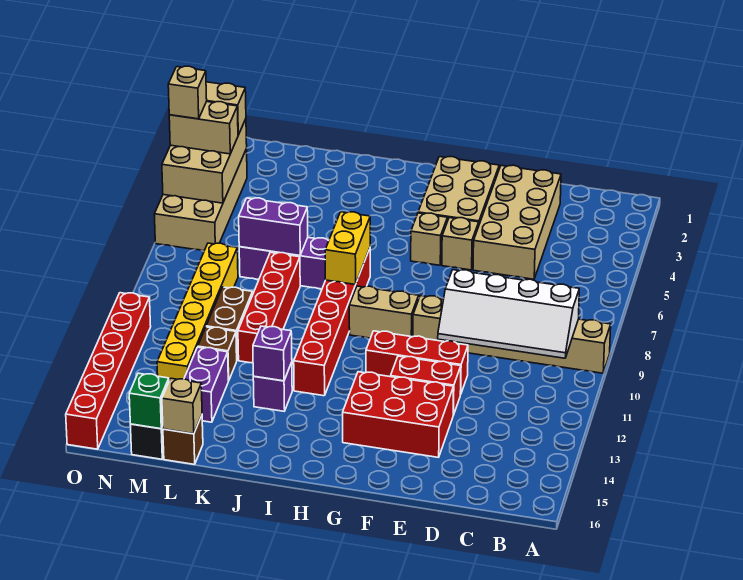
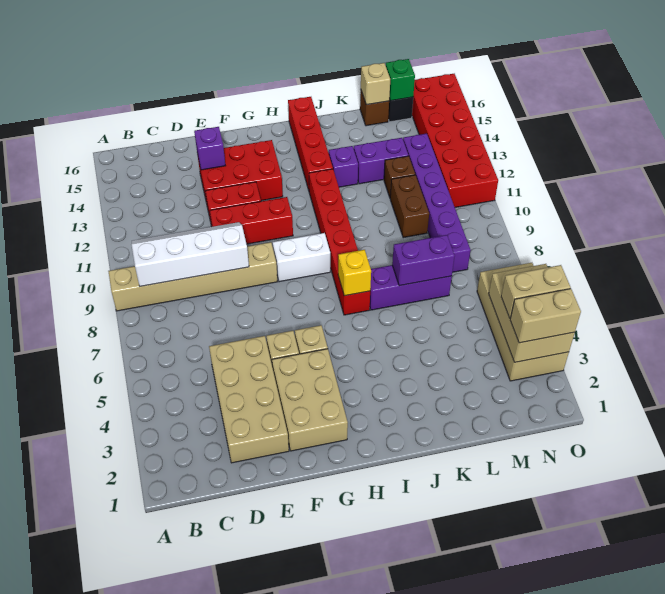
tan 1x2 brick [349,286,419,338] -> white 1x2 brick [273,233,330,282]
yellow 1x2 brick [325,212,370,285] -> yellow 1x1 brick [338,250,371,296]
purple 1x1 brick [253,326,292,381] -> purple 1x1 brick moved to [194,127,225,170]
red 1x4 brick [238,252,300,363] -> red 1x4 brick moved to [288,97,333,190]
purple 1x2 brick [184,347,228,422] -> purple 1x2 brick turned to [354,138,409,184]
yellow 1x6 brick [157,243,238,380] -> purple 1x6 brick [403,133,471,272]
tan 1x1 brick [168,66,207,119] -> none
red 1x6 brick [66,293,151,449] -> red 2x6 brick [412,74,498,207]

